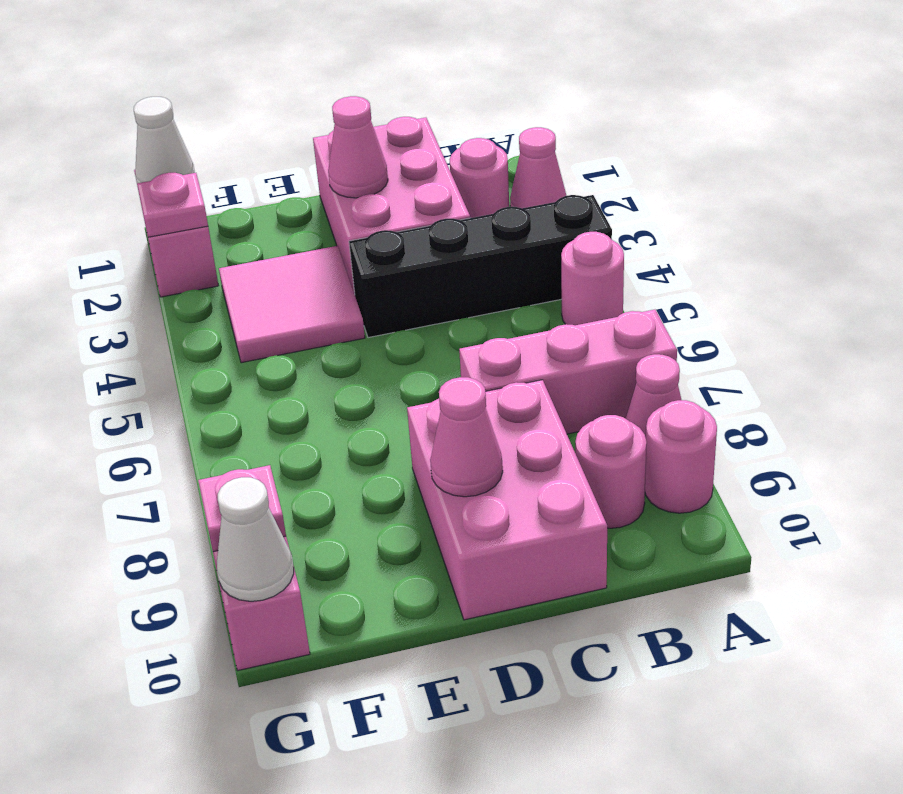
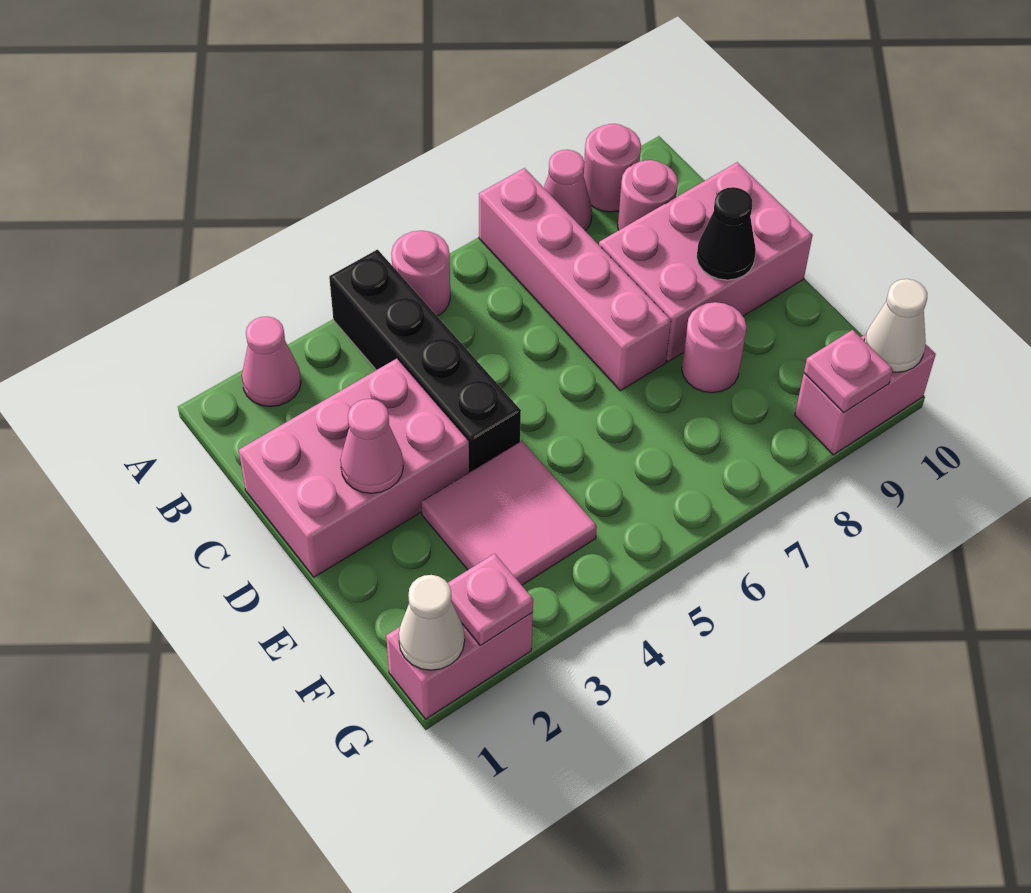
pink 1x3 brick [459,310,677,434] -> pink 1x4 brick [479,168,671,391]
pink 1x1 round brick [450,138,509,218] -> pink 1x1 round brick moved to [682,302,747,393]
pink 1x1 cone [430,377,503,497] -> black 1x1 cone [697,187,756,280]

